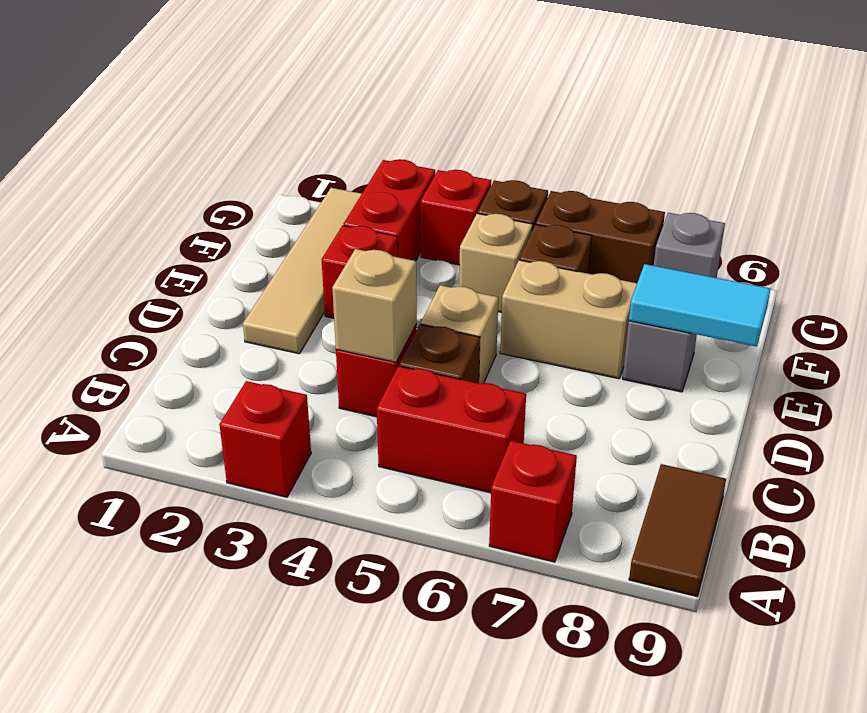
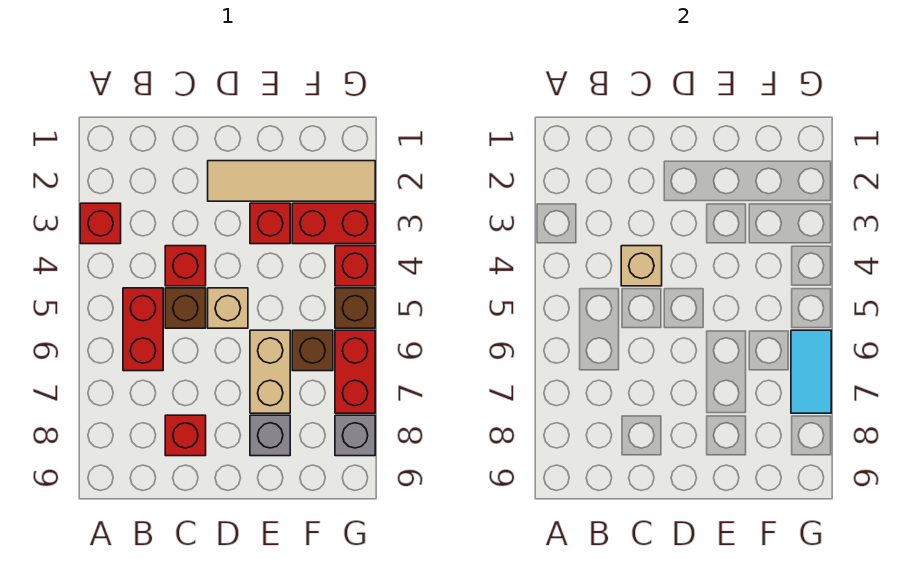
red 1x1 brick [489,441,577,562] -> red 1x1 brick moved to [165,415,206,456]
brown 1x2 tile [629,464,726,596] -> none
cyan 1x2 tile [629,264,770,347] -> cyan 1x2 tile moved to [791,330,831,413]
tan 1x1 brick [459,213,532,312] -> none
brown 1x2 brick [536,191,665,283] -> red 1x2 brick [335,330,375,413]

